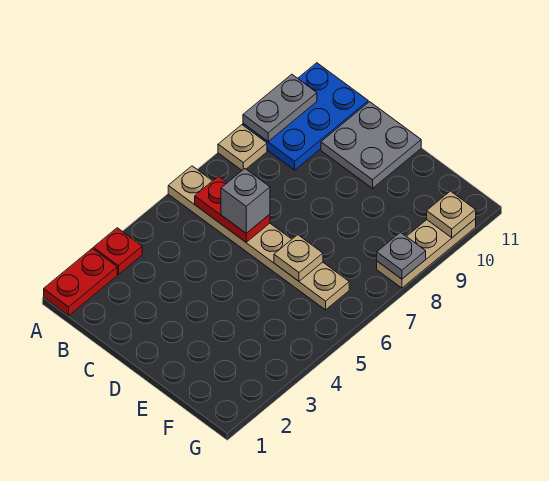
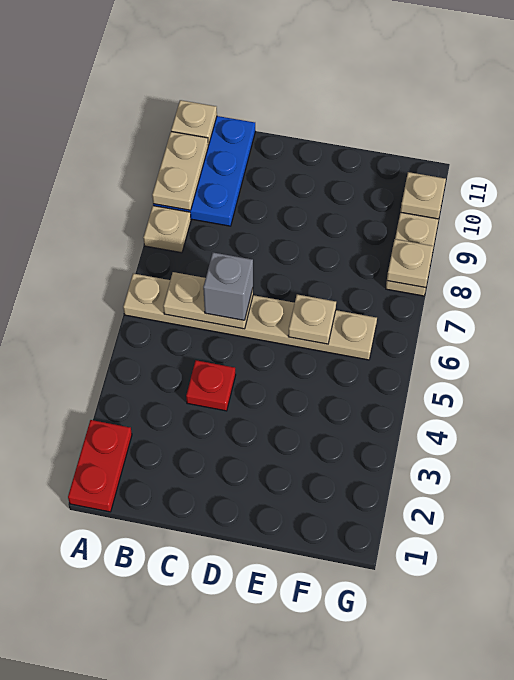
red 1x1 plate [93,228,142,274] -> red 1x1 plate moved to [186,360,236,411]
grey 1x2 plate [243,74,317,141] -> tan 1x2 plate [152,132,208,210]
none -> tan 1x1 plate [171,100,217,145]
red 1x2 plate [195,176,270,242] -> tan 1x2 plate [163,272,253,329]
grey 2x2 plate [321,102,421,188] -> none
grey 1x1 plate [377,232,426,279] -> tan 1x1 plate [387,239,434,288]

